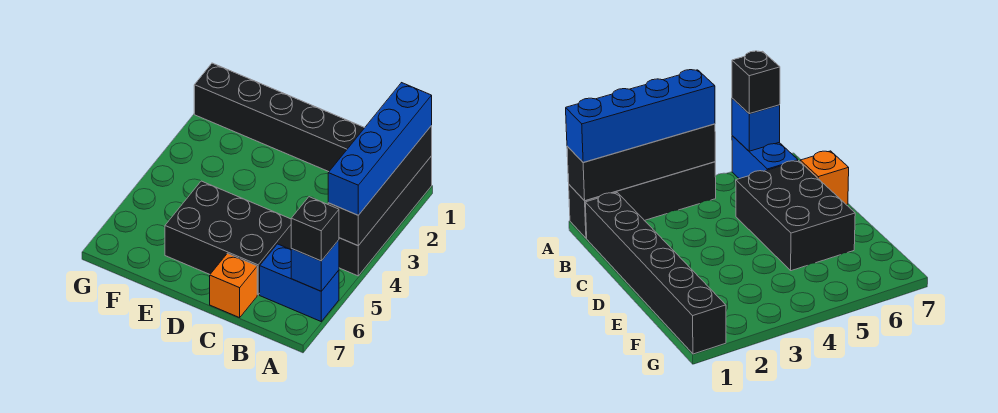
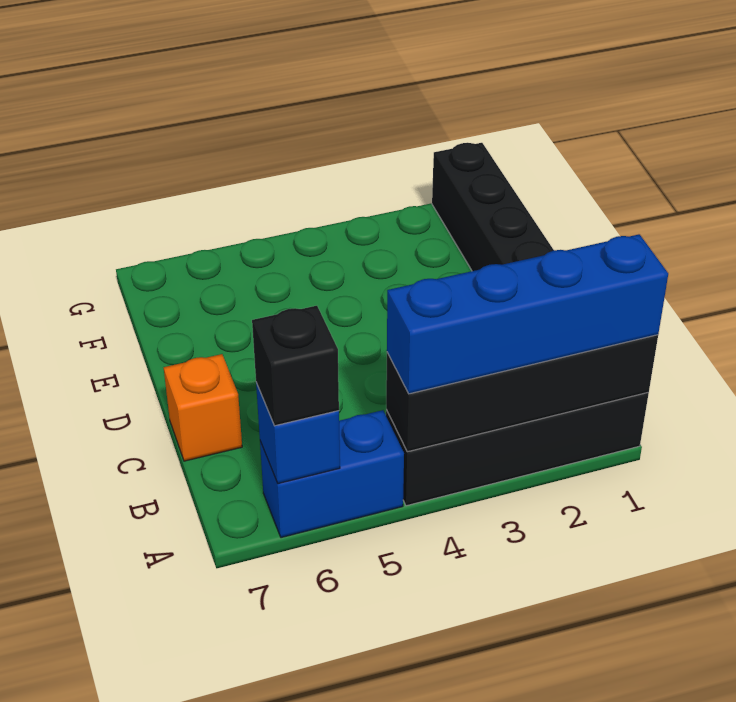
blue 1x2 brick [260,244,339,321] -> blue 1x2 brick turned to [260,410,404,538]
black 2x3 brick [165,181,291,295] -> none

